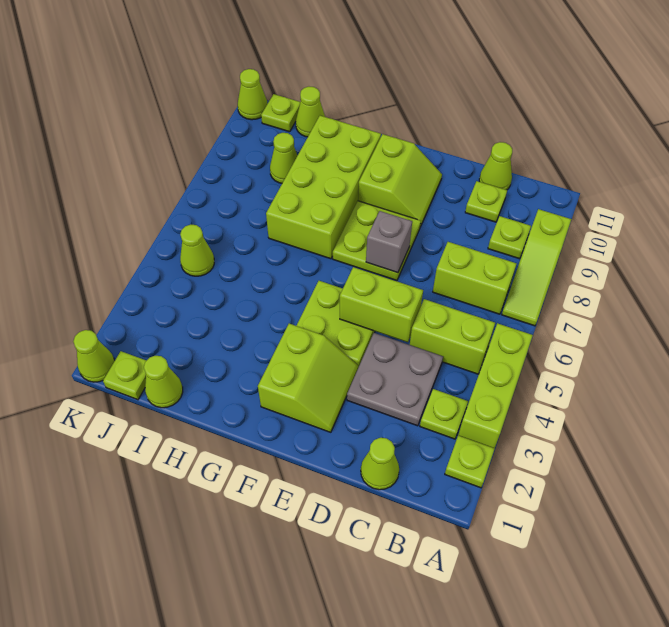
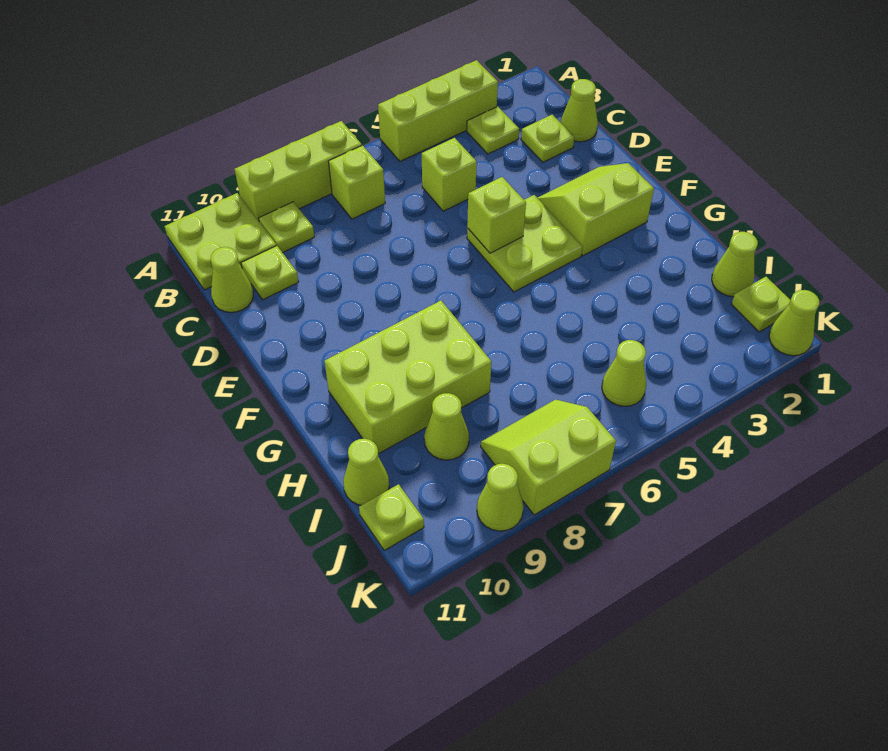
lime 1x1 plate [445,435,495,488] -> lime 1x1 plate moved to [521,115,574,162]
lime 1x3 slope [502,209,572,326] -> lime 1x3 brick [235,121,362,221]
lime 1x2 brick [410,299,495,374] -> lime 1x1 brick [422,138,477,211]
lime 1x2 brick [433,242,516,314] -> lime 1x1 brick [329,145,385,219]
grey 2x2 plate [347,333,443,426] -> none
lime 1x2 brick [340,267,423,342] -> lime 1x1 brick [467,177,526,253]
lime 2x2 plate [333,201,421,280] -> lime 2x2 plate moved to [165,193,276,290]
grey 1x1 brick [366,211,412,273] -> none
lime 2x2 slope [358,134,442,227] -> lime 2x2 slope moved to [481,399,616,515]
lime 2x4 brick [266,116,381,259] -> lime 2x3 brick [325,301,491,454]
lime 1x1 cone [238,69,267,120] -> lime 1x1 cone moved to [477,464,523,531]

